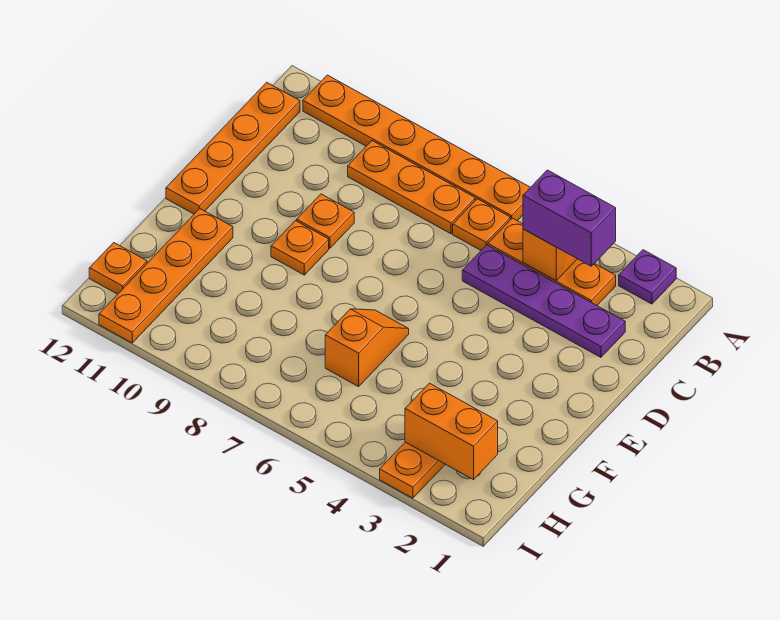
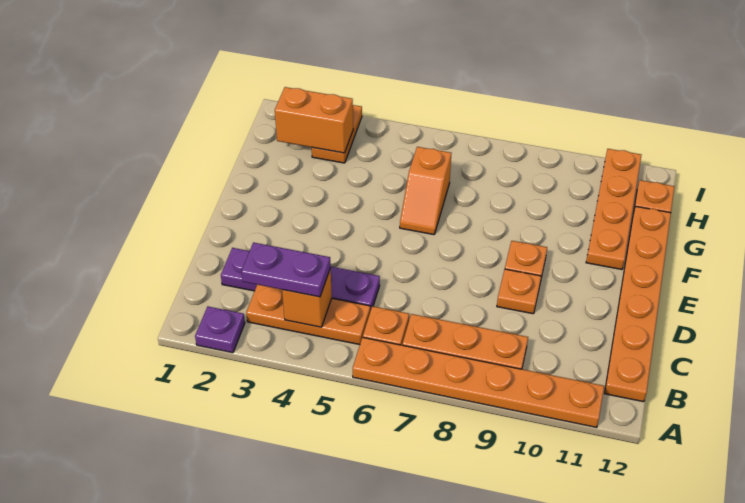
purple 1x2 brick [523,170,616,266] -> purple 1x2 plate [241,242,331,297]
orange 1x4 plate [166,82,300,214] -> orange 1x6 plate [605,206,671,402]

